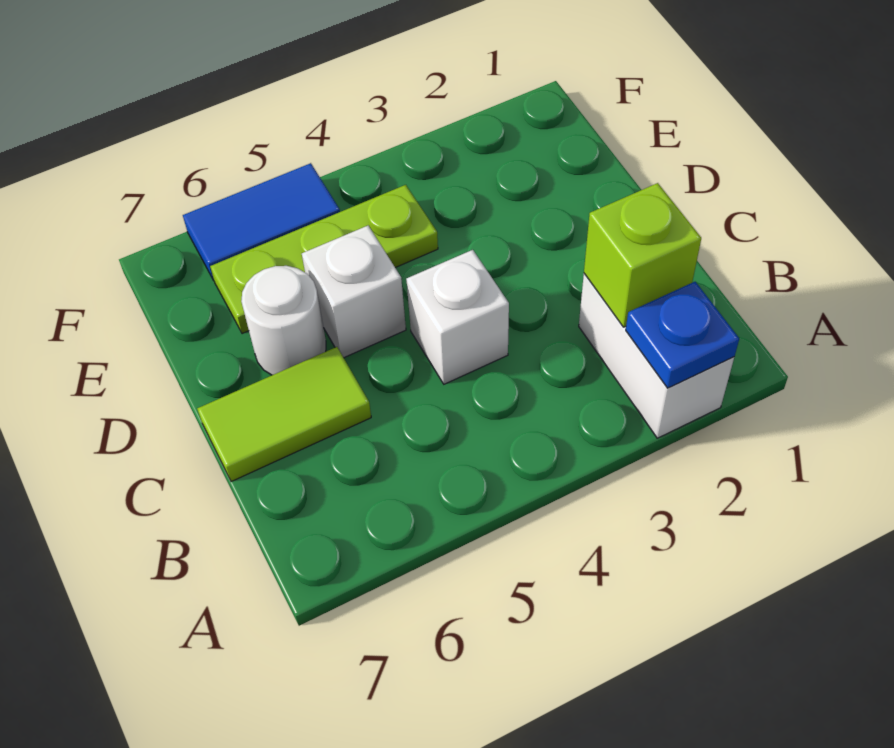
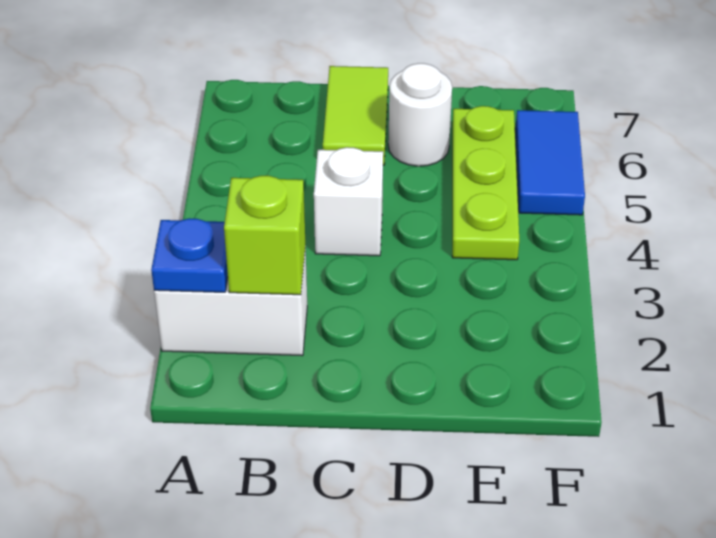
white 1x1 brick [302,226,406,358] -> none

